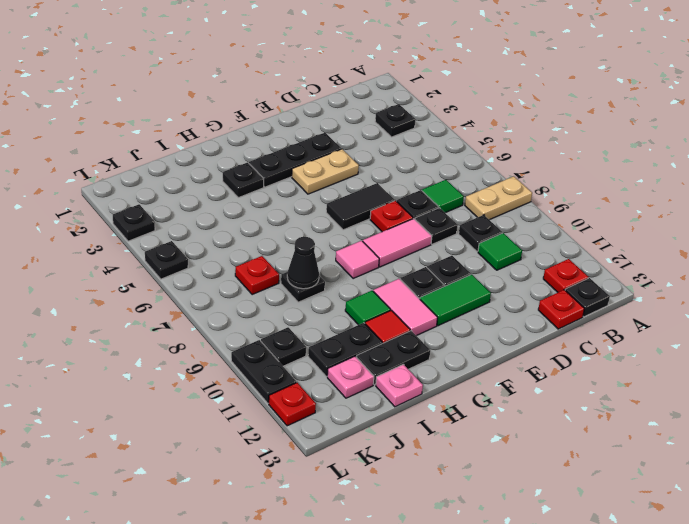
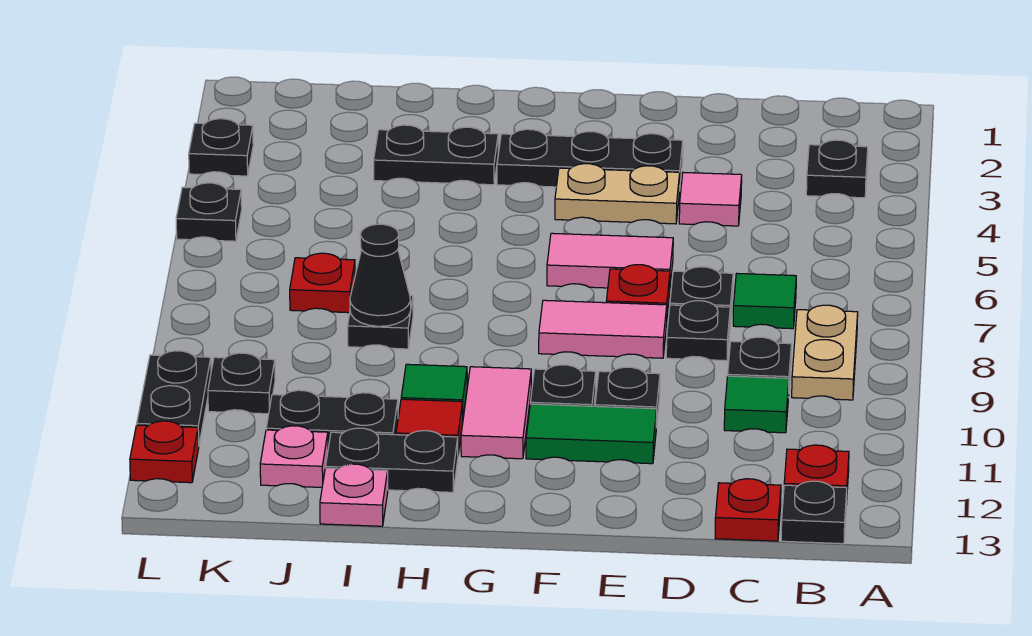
tan 1x2 plate [465,176,532,220] -> tan 1x2 plate turned to [792,305,858,400]
black 1x2 tile [326,183,395,230] -> pink 1x2 tile [547,233,673,288]
pink 1x1 tile [336,241,379,279] -> pink 1x1 tile moved to [679,172,742,226]
black 1x1 plate [223,162,264,198] -> black 1x2 plate [374,125,498,185]

